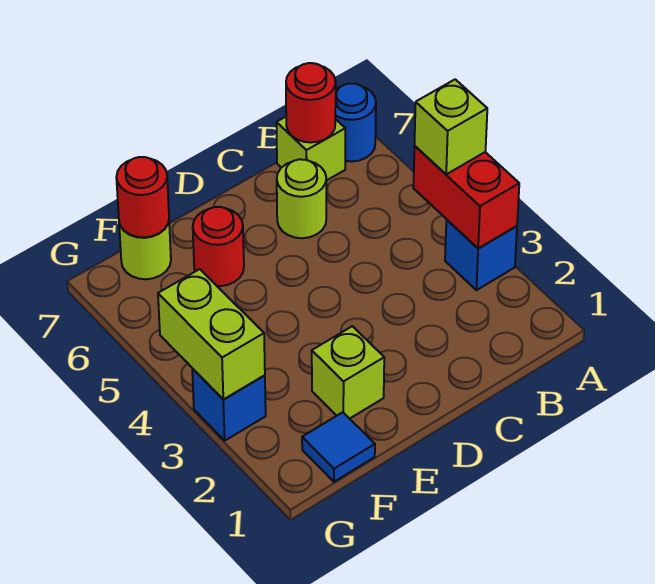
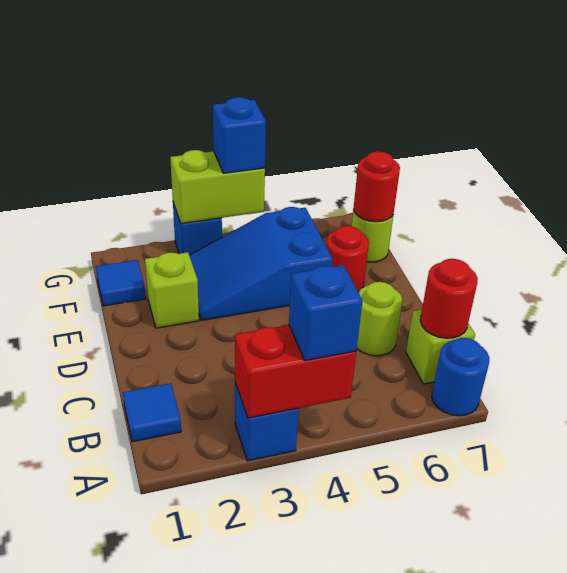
lime 1x1 brick [415,79,487,174] -> blue 1x1 brick [289,265,363,361]
none -> blue 1x1 tile [123,383,181,442]
none -> blue 2x3 slope [189,207,332,321]
none -> blue 1x1 brick [213,97,266,173]

